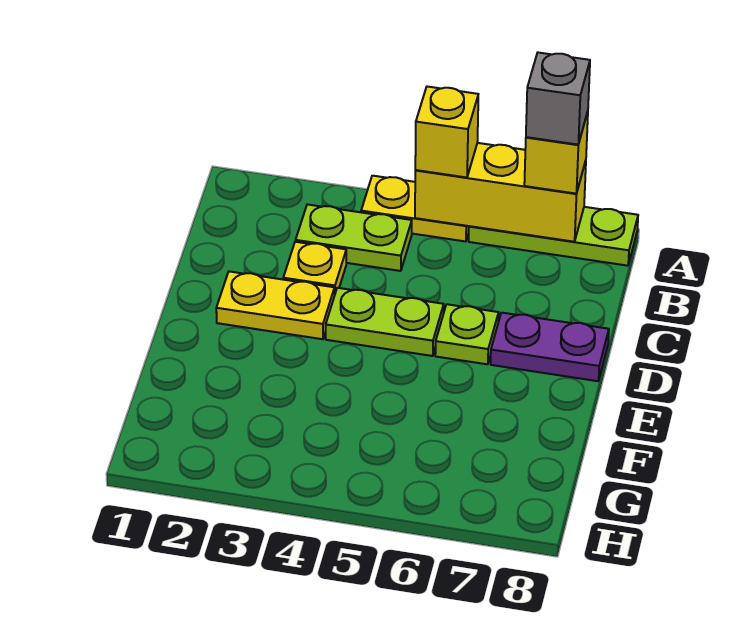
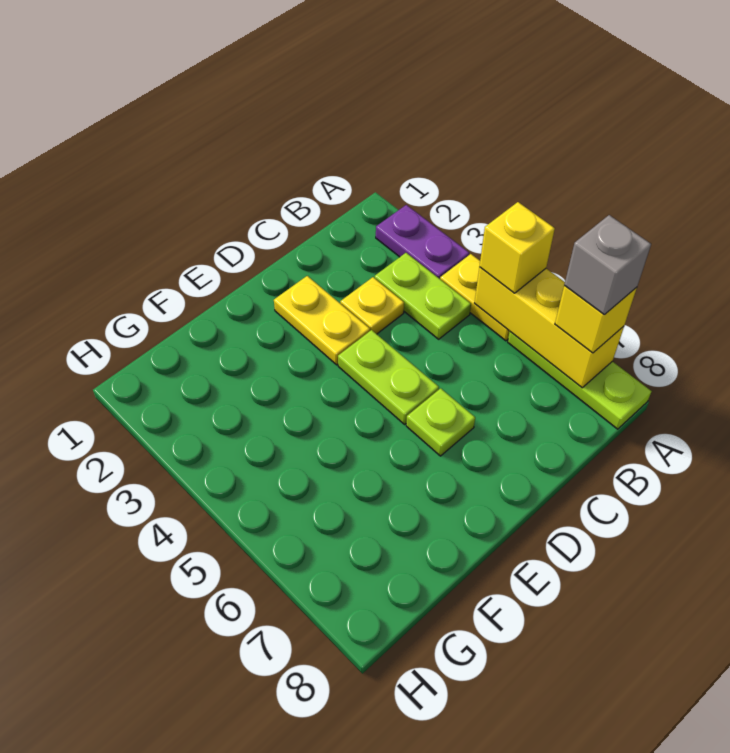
purple 1x2 plate [491,313,609,381] -> purple 1x2 plate moved to [376,205,469,279]

